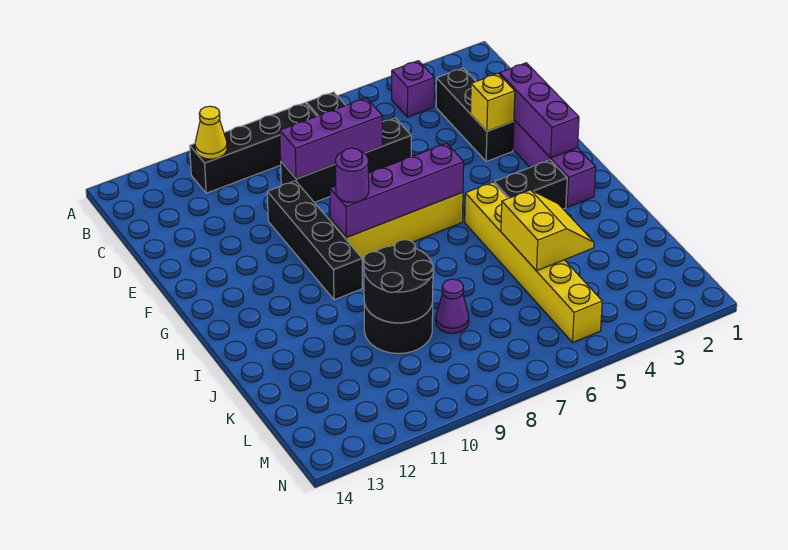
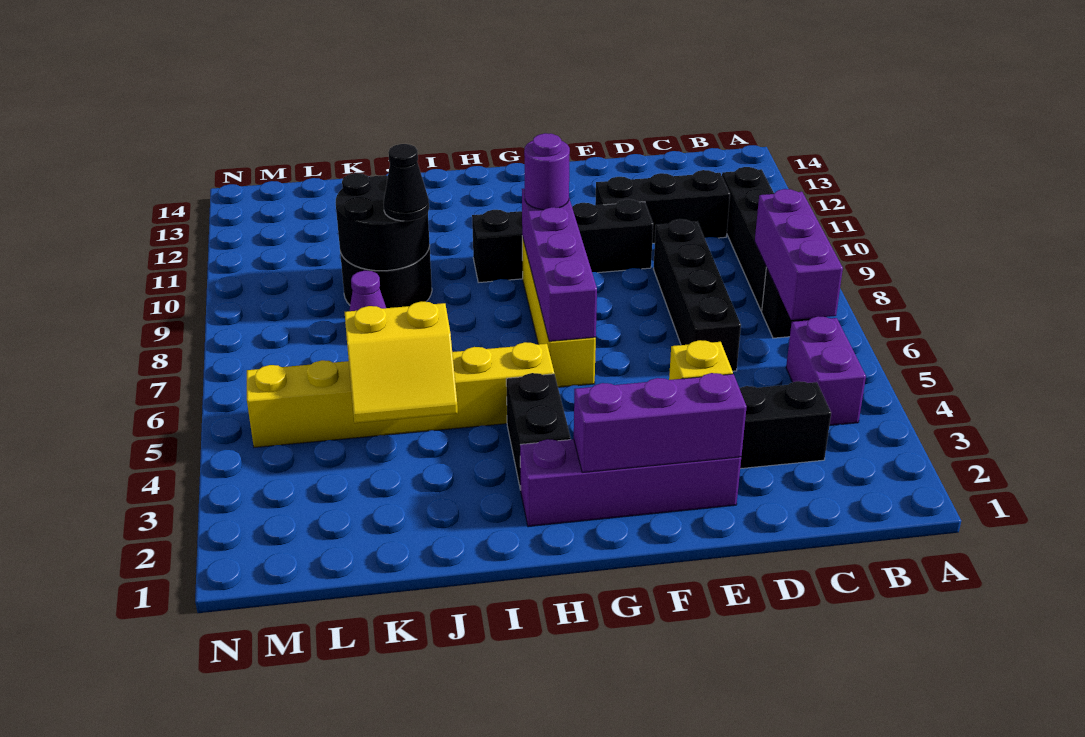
purple 1x1 brick [392,61,434,117] -> purple 1x2 brick [786,316,866,425]
yellow 1x1 cone [195,106,227,159] -> none
none -> black 1x3 brick [595,170,730,243]
purple 1x3 brick [280,98,382,179] -> purple 1x3 brick moved to [755,189,843,320]
none -> black 1x1 cone [384,144,429,221]

